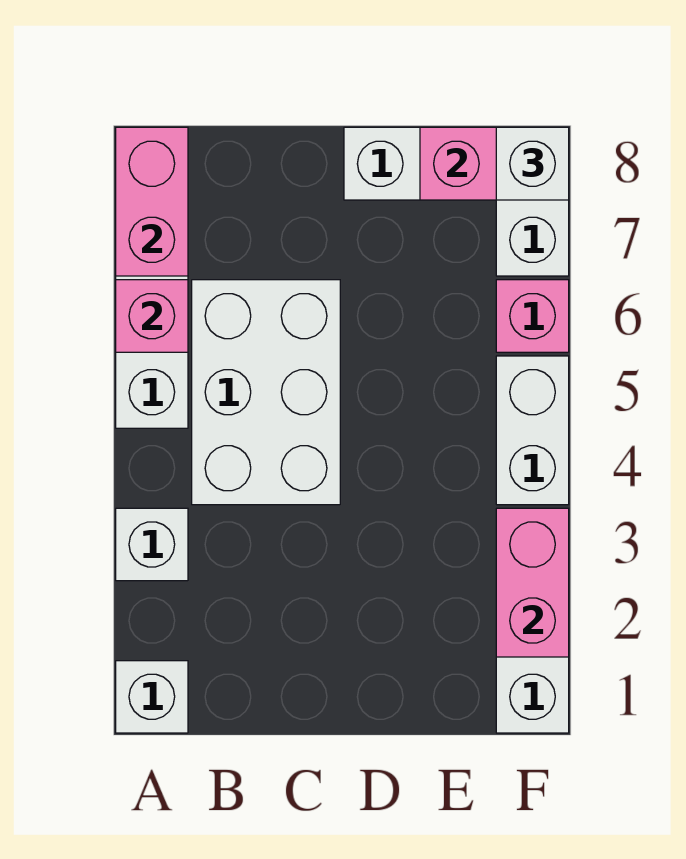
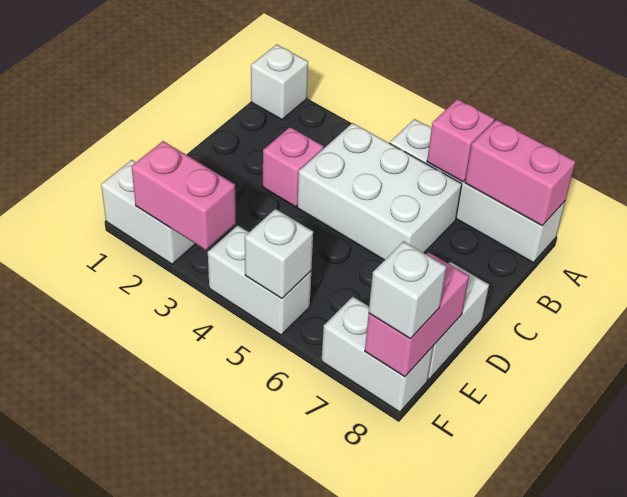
white 1x1 brick [116,508,188,581] -> white 1x1 brick moved to [245,209,313,298]
pink 1x1 brick [496,280,569,352] -> pink 1x1 brick moved to [263,127,324,207]

